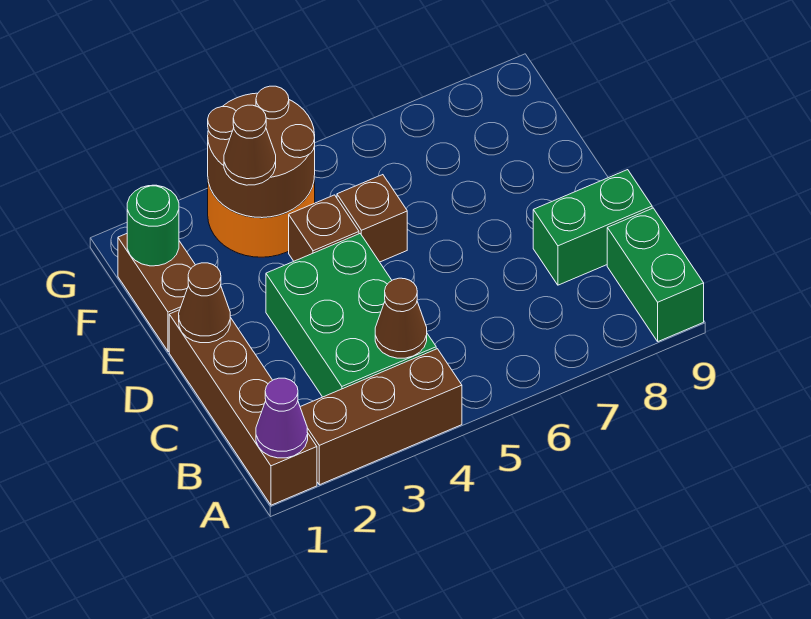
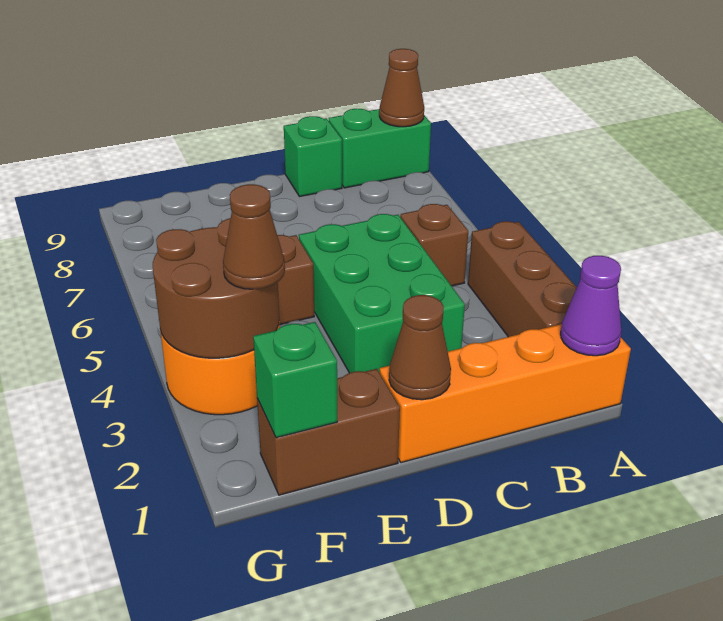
brown 1x4 brick [169,310,317,505] -> orange 1x4 brick [380,324,631,463]
green 2x3 brick [266,234,436,397] -> green 2x3 brick turned to [299,214,465,373]
brown 1x1 cone [375,278,427,358] -> brown 1x1 cone moved to [379,49,424,127]
green 1x2 brick [533,170,652,285] -> green 1x1 brick [284,116,342,197]
brown 1x1 brick [289,195,359,261] -> brown 1x1 brick moved to [400,204,468,286]
green 1x1 round brick [127,185,179,266] -> green 1x1 brick [253,322,337,438]

